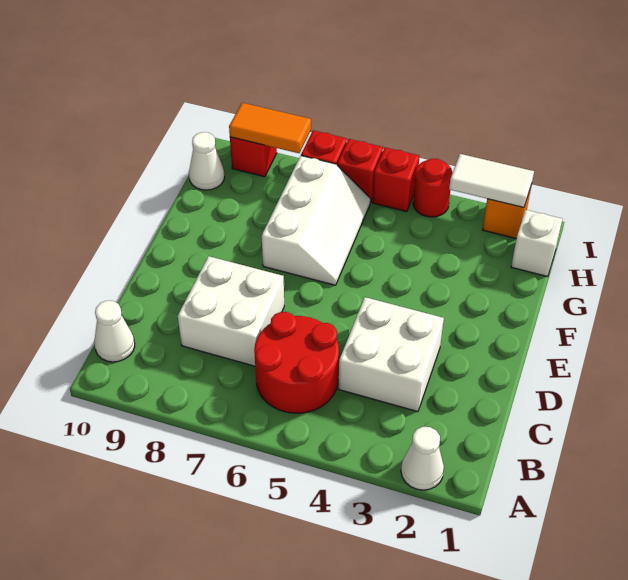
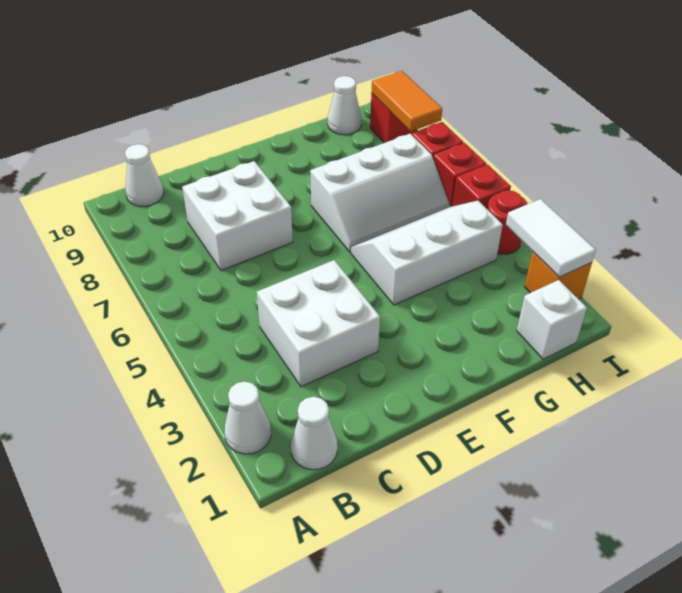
none -> white 1x1 cone [291,397,338,470]
red 2x2 round brick [254,312,339,413] -> none
none -> white 2x3 slope [351,201,503,305]

